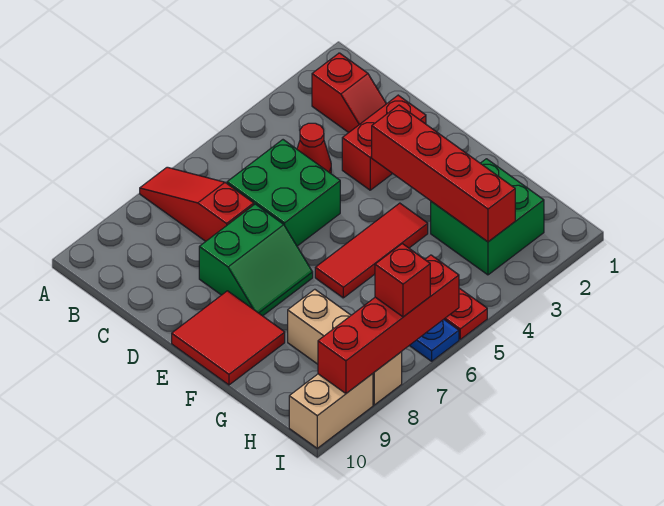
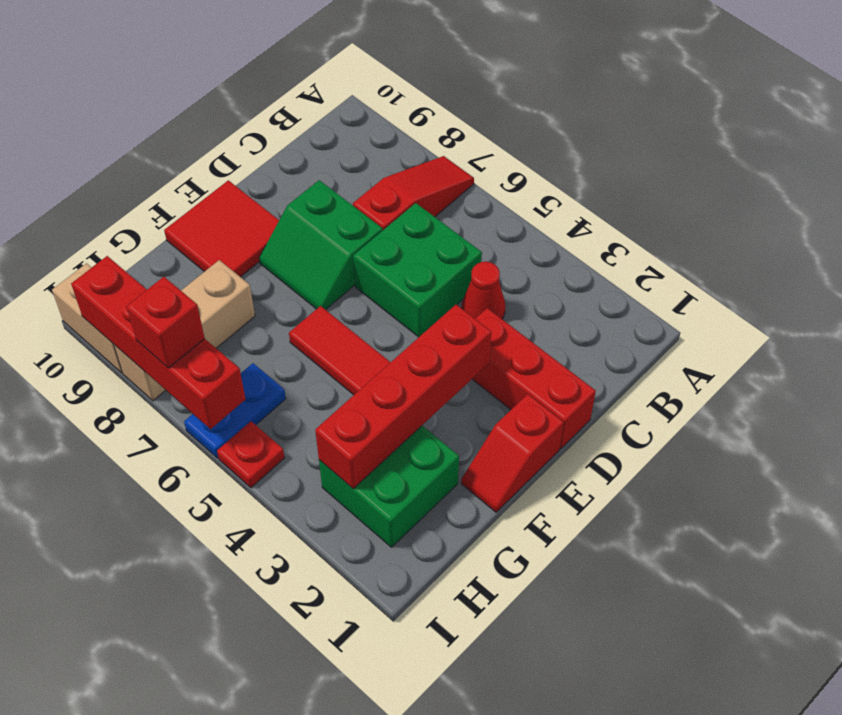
red 1x2 slope [312,53,386,133] -> red 1x2 slope moved to [461,394,564,512]
red 1x2 brick [342,95,426,190] -> red 1x3 brick [472,308,596,449]

